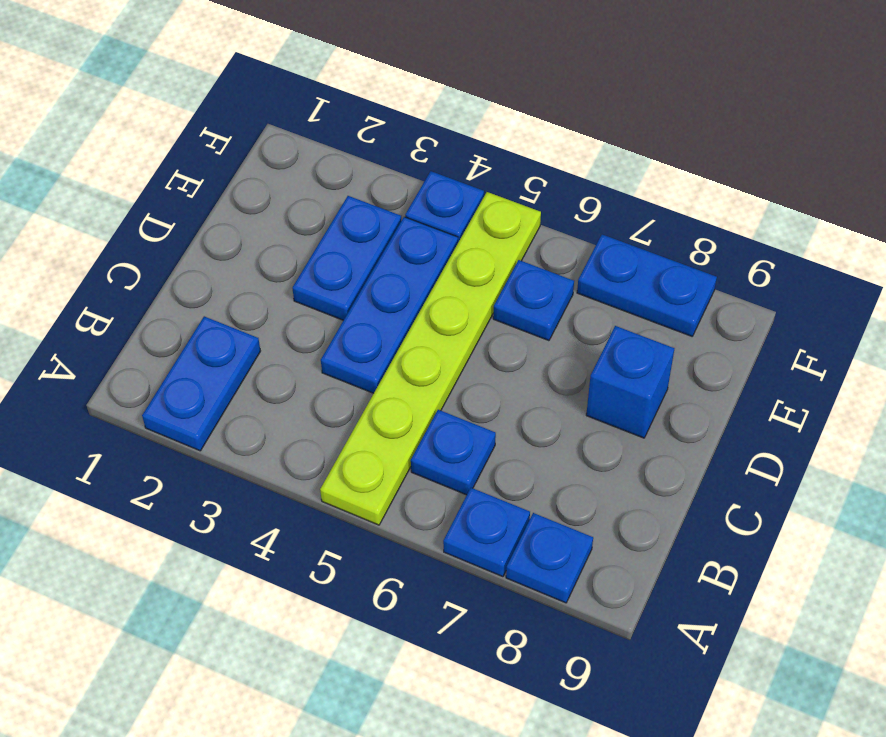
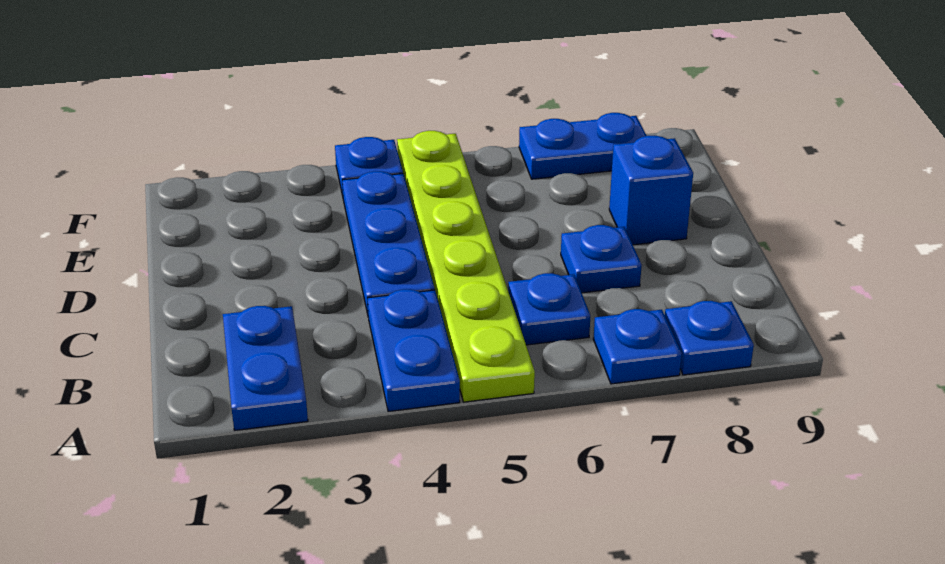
blue 1x2 plate [292,196,401,320] -> blue 1x2 plate moved to [368,289,460,411]
blue 1x1 plate [493,260,574,341] -> blue 1x1 plate moved to [561,225,642,293]

